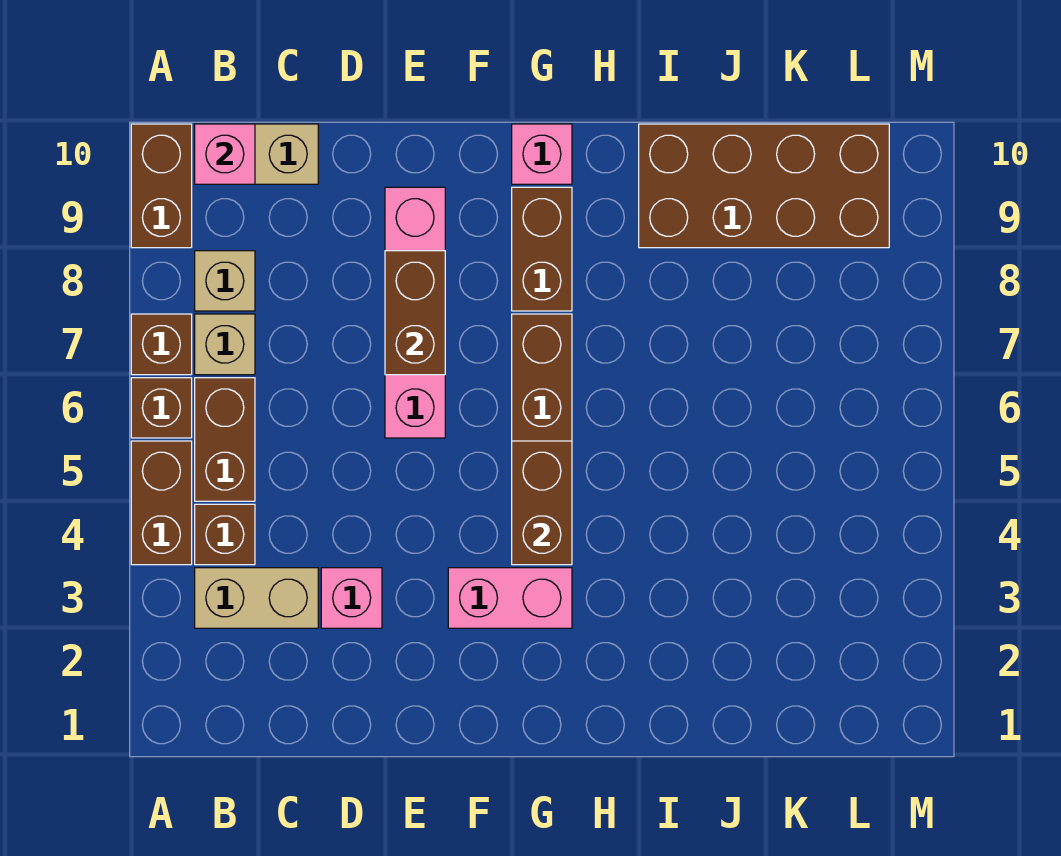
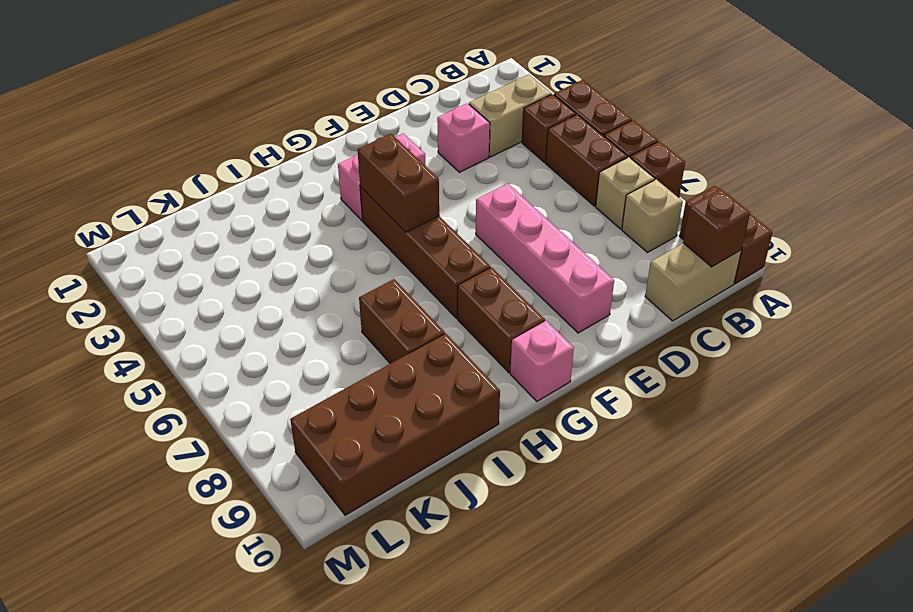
pink 1x1 brick [195,124,255,184] -> brown 1x1 brick [683,189,750,267]
brown 1x2 brick [385,251,445,375] -> brown 1x2 brick moved to [359,279,445,364]

